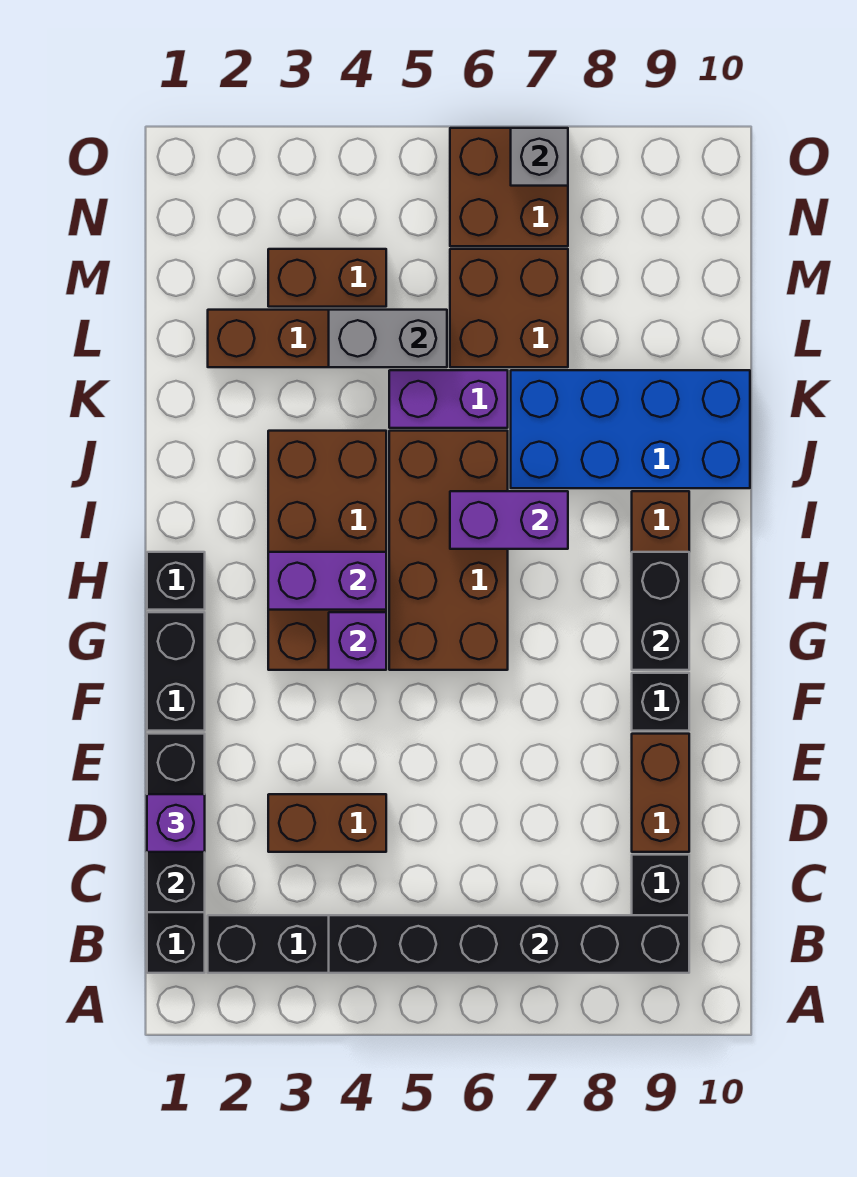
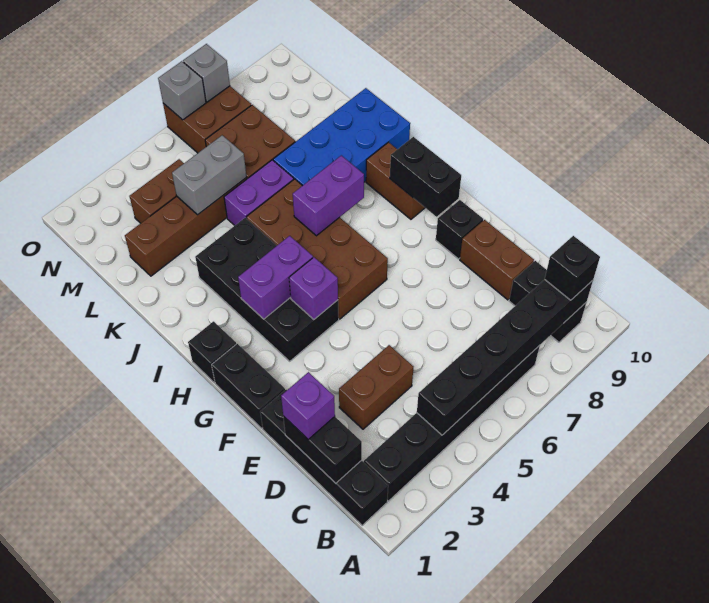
none -> black 1x1 brick [545,236,600,300]
brown 2x4 brick [268,431,386,670] -> black 2x4 brick [195,218,339,361]
none -> grey 1x1 brick [158,61,206,120]

